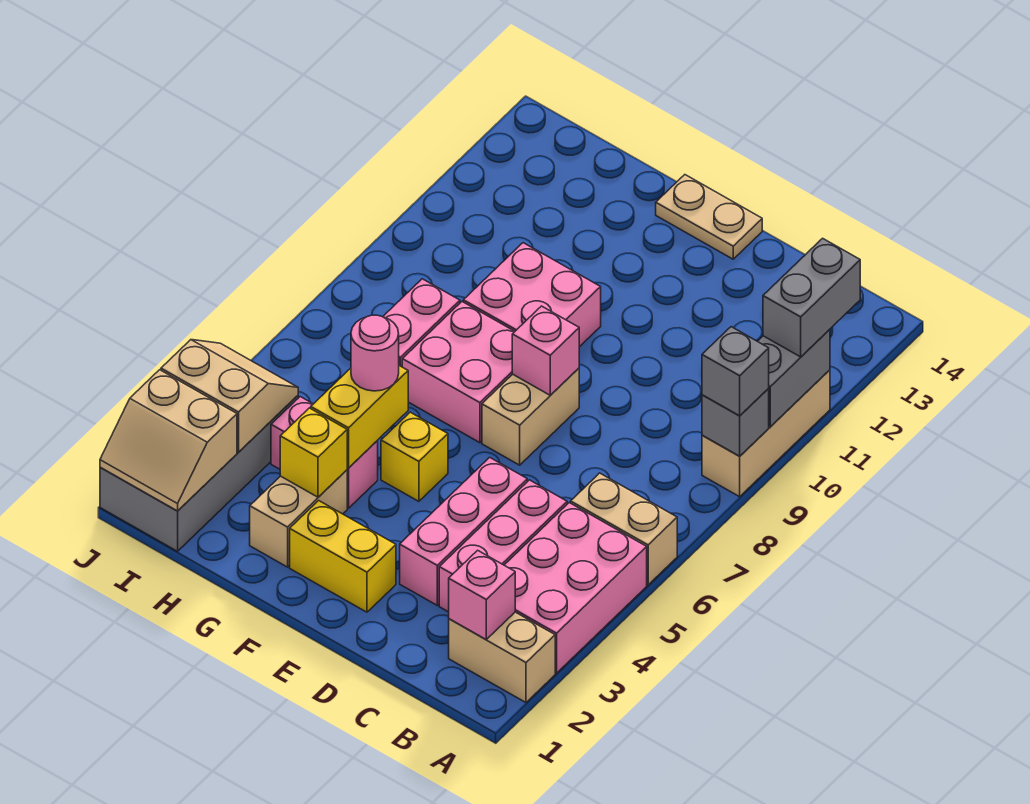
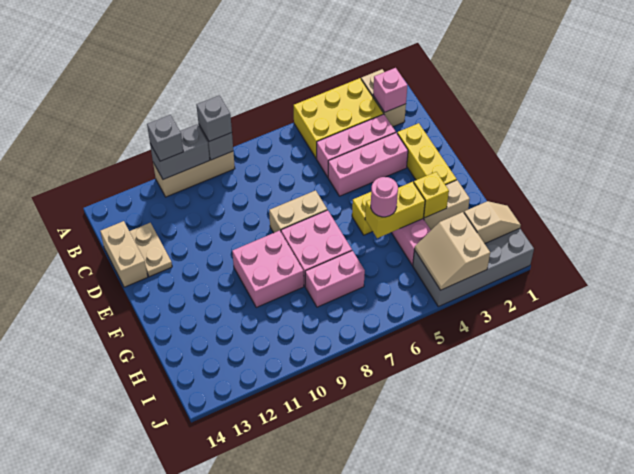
pink 2x3 brick [504,503,647,673] -> yellow 2x3 brick [294,78,383,159]
tan 1x2 brick [571,473,677,585] -> tan 1x2 brick moved to [100,221,148,287]
grey 1x2 brick [763,238,860,357] -> grey 1x1 brick [147,115,183,161]
yellow 1x2 brick [290,501,396,612] -> yellow 1x3 brick [397,123,457,185]
pink 1x1 brick [512,306,579,395] -> none
tan 1x2 plate [656,175,762,259] -> tan 1x2 plate moved to [129,223,172,277]
tan 2x2 slope [100,370,237,511] -> tan 1x2 slope [464,201,521,244]

